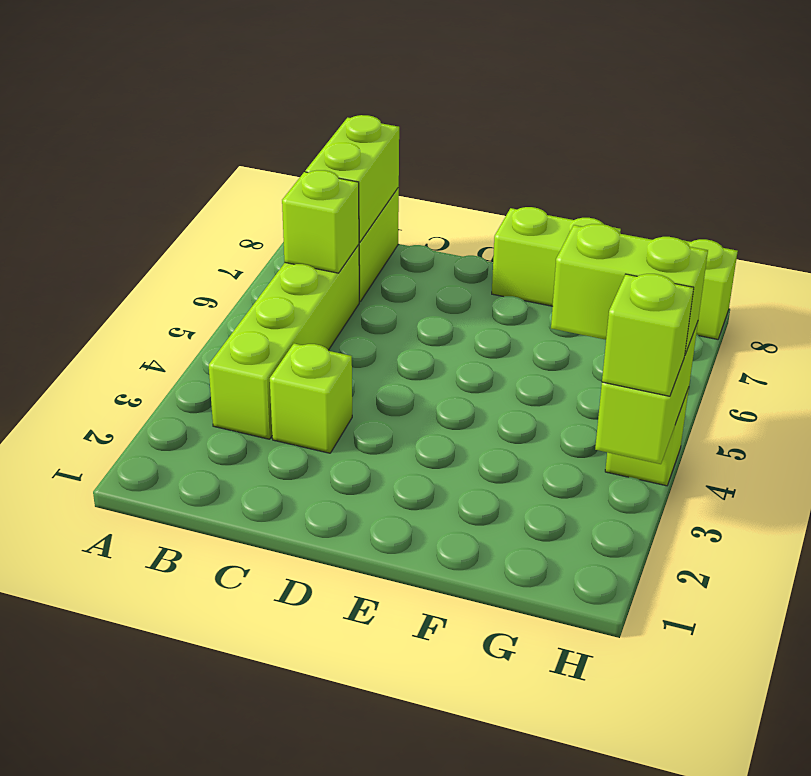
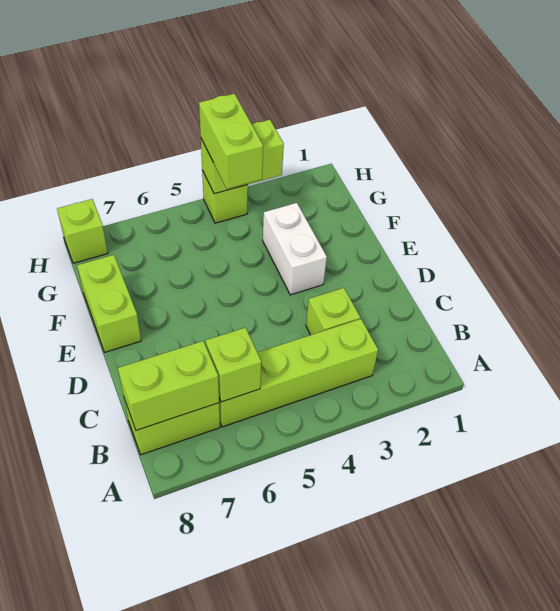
none -> white 1x2 brick [263,203,327,295]
lime 1x1 brick [602,274,694,396] -> none

